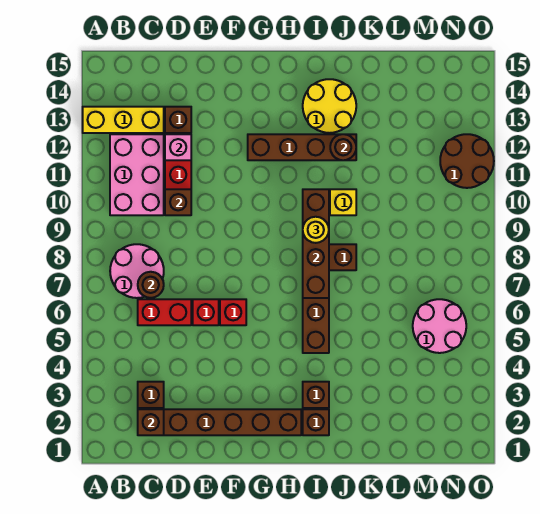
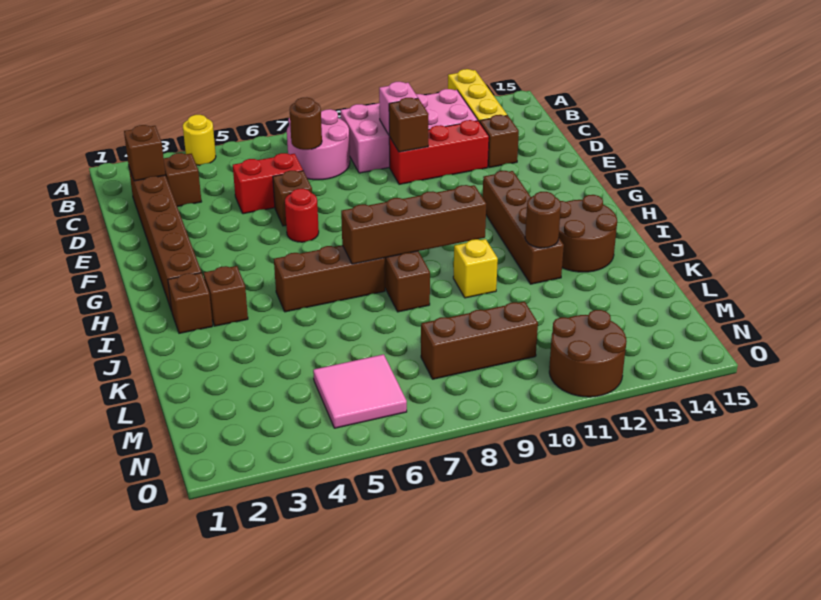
pink 2x3 brick [110,134,164,215] -> pink 2x4 brick [341,89,478,173]
red 1x2 brick [138,299,191,325] -> red 1x2 brick turned to [233,153,303,214]
pink 1x1 brick [165,134,191,160] -> pink 1x1 brick moved to [379,82,418,135]
red 1x1 brick [193,299,219,325] -> brown 1x1 brick [273,171,312,226]
red 1x1 brick [220,299,246,325] -> red 1x1 round brick [285,189,319,242]
yellow 1x1 round brick [303,217,329,243] -> yellow 1x1 round brick moved to [183,115,216,165]
yellow 2x2 round brick [303,79,356,133] -> brown 2x2 round brick [559,195,617,272]
pink 2x2 round brick [413,299,466,353] -> pink 2x2 tile [313,354,407,428]
none -> brown 1x3 brick [421,302,538,379]

